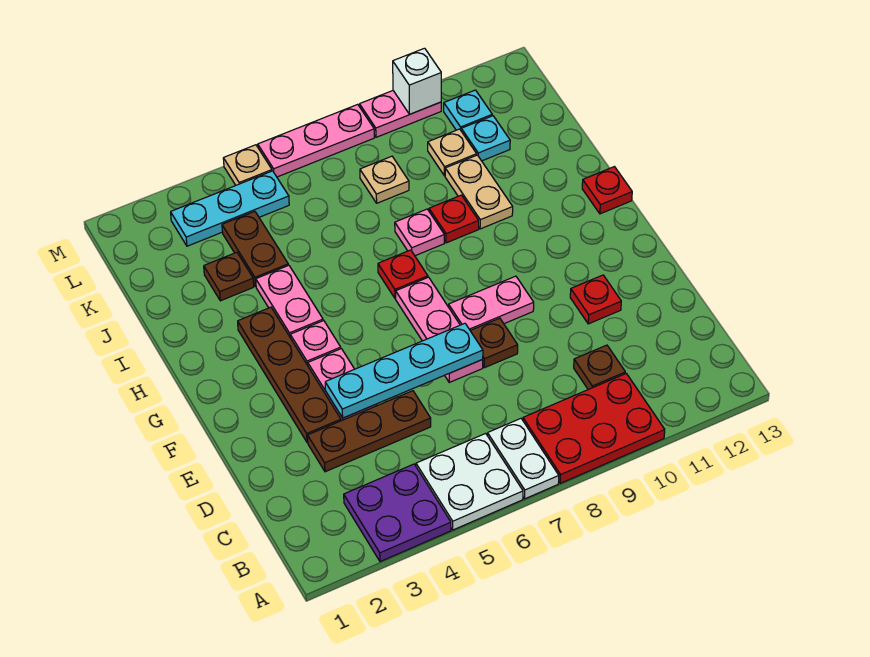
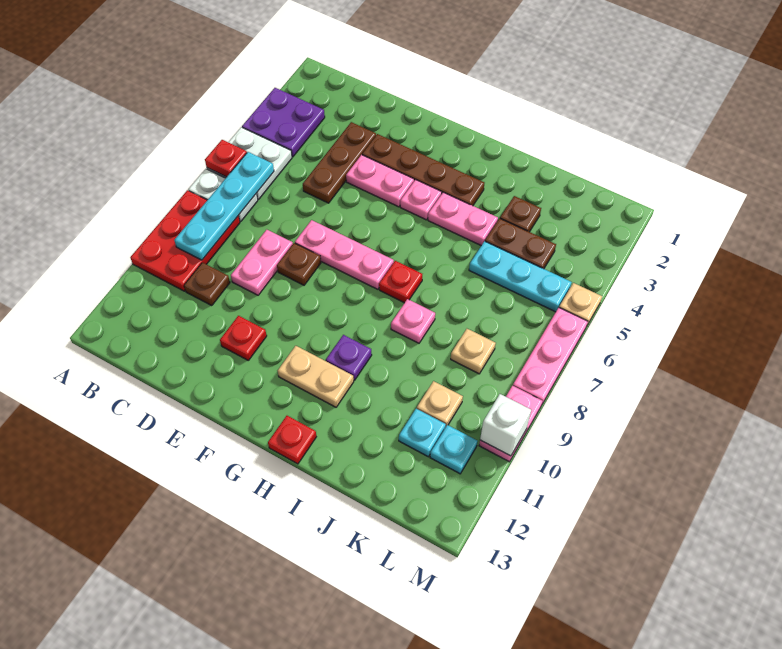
cyan 1x4 plate [325,323,483,418] -> cyan 1x4 plate moved to [174,152,274,260]
pink 1x2 plate [449,276,534,330] -> pink 1x2 plate moved to [231,230,293,295]
none -> purple 1x1 plate [326,335,372,380]
red 1x1 plate [429,195,479,243] -> red 1x1 plate moved to [205,140,247,177]
tan 1x2 plate [445,155,513,229] -> tan 1x2 plate moved to [278,346,354,407]
cyan 1x3 plate [171,171,289,246] -> cyan 1x3 plate turned to [469,241,572,312]

